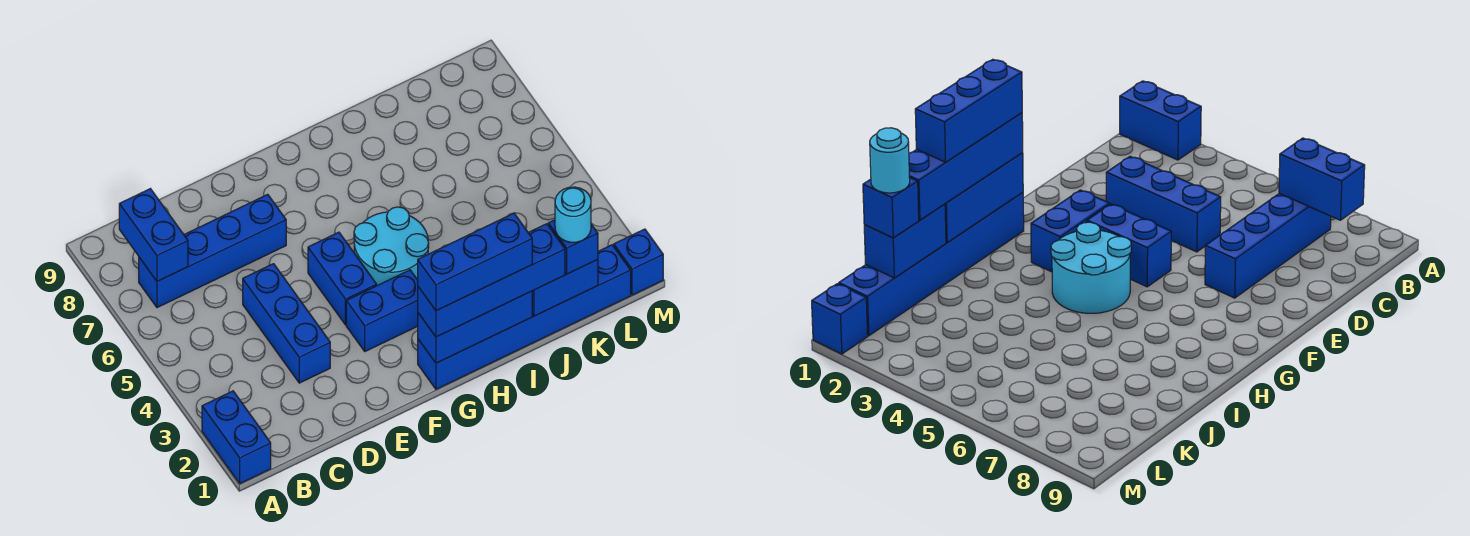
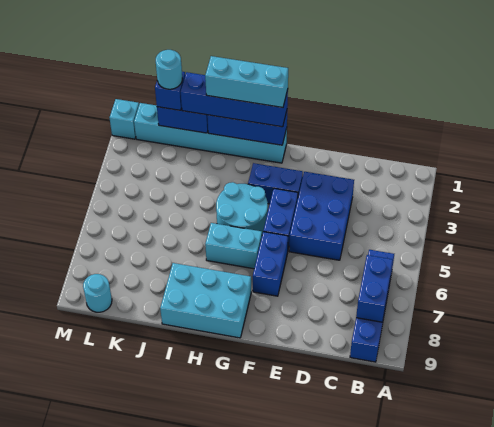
blue 1x2 brick [202,391,271,484] -> blue 1x2 brick moved to [253,232,288,296]
blue 1x4 brick [139,194,286,308] -> blue 1x4 brick turned to [350,250,394,362]
blue 1x3 brick [243,264,330,383] -> blue 2x3 brick [289,172,354,260]
blue 1x6 brick [418,245,631,389] -> cyan 1x6 brick [134,103,287,163]
blue 1x3 brick [418,213,532,311] -> cyan 1x3 brick [205,56,288,107]
none -> cyan 1x2 brick [205,223,262,269]
none -> cyan 2x3 brick [160,263,251,338]
none -> cyan 1x1 round brick [83,274,112,312]
blue 1x1 brick [614,229,663,295] -> cyan 1x1 brick [110,99,139,139]

